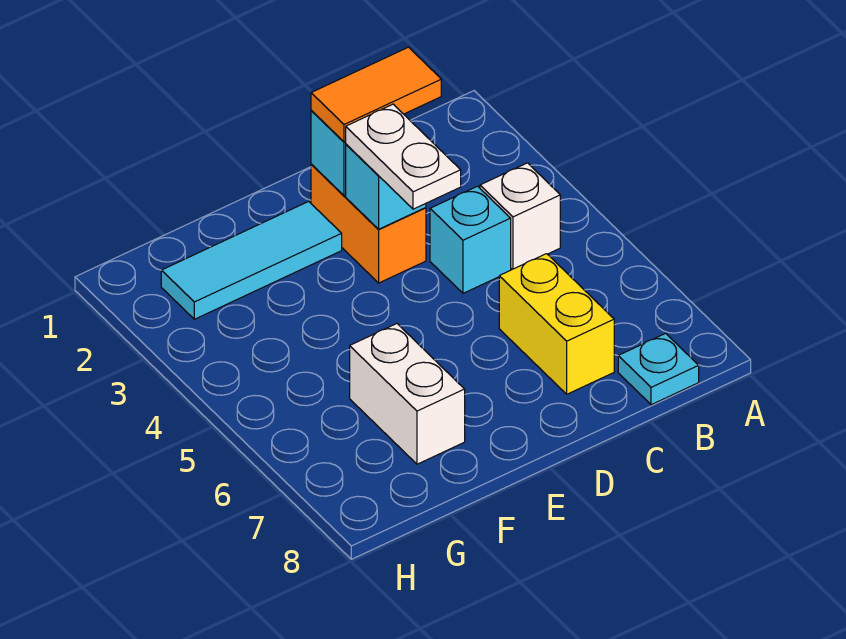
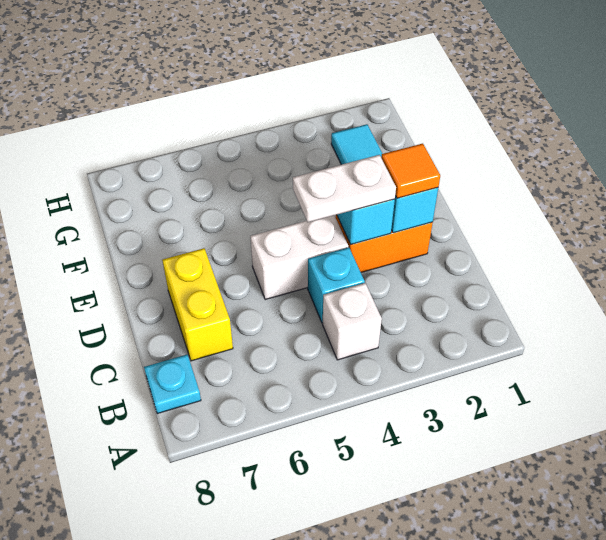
orange 1x2 tile [311,47,441,142] -> orange 1x1 tile [381,144,440,198]
yellow 1x2 brick [499,254,614,394] -> yellow 1x2 brick turned to [162,248,233,361]
white 1x2 brick [350,324,465,464] -> white 1x2 brick moved to [250,215,348,300]

